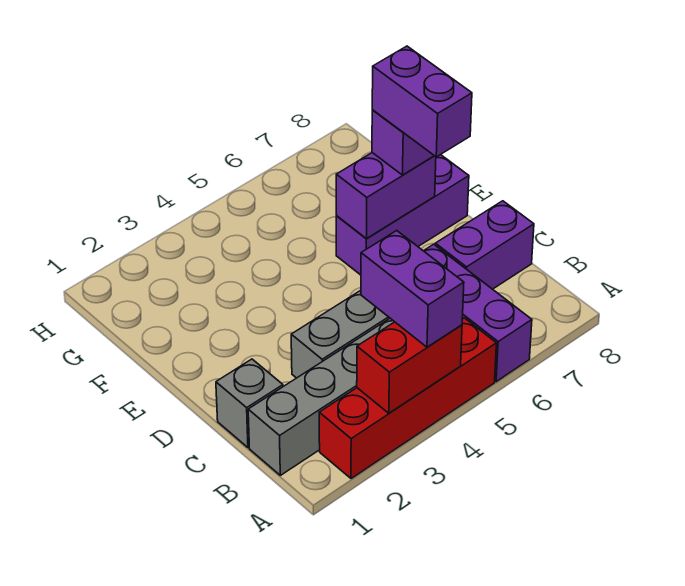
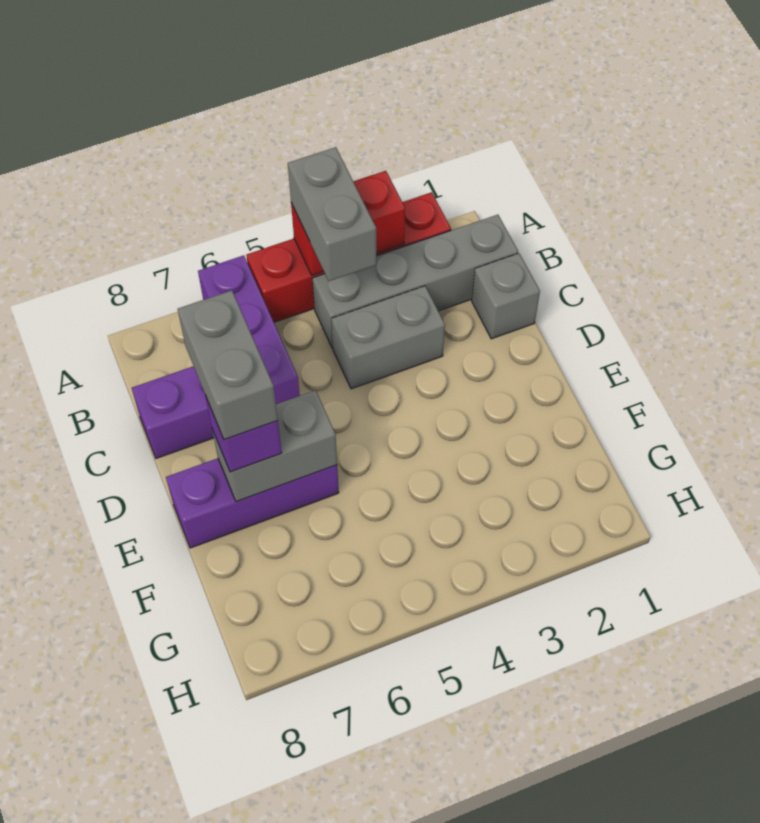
purple 1x2 brick [361,231,464,347] -> grey 1x2 brick [288,147,377,281]
purple 1x2 brick [372,46,472,157] -> grey 1x2 brick [178,290,278,440]
purple 1x2 brick [336,153,436,239] -> grey 1x2 brick [212,390,337,502]

